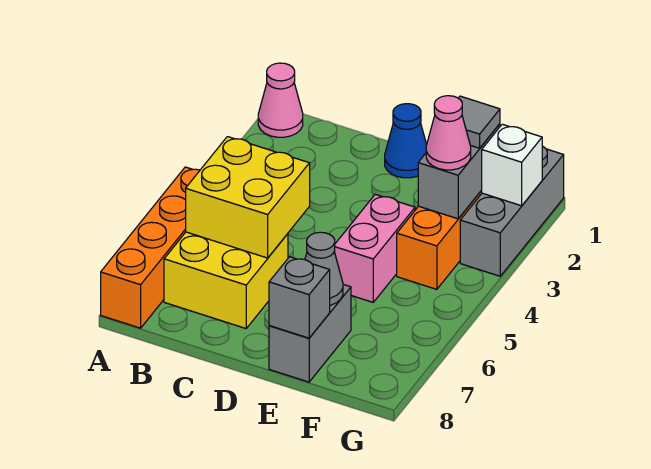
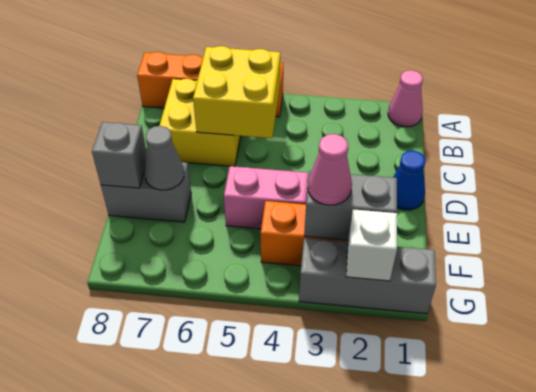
grey 1x1 tile [459,96,500,148] -> none

